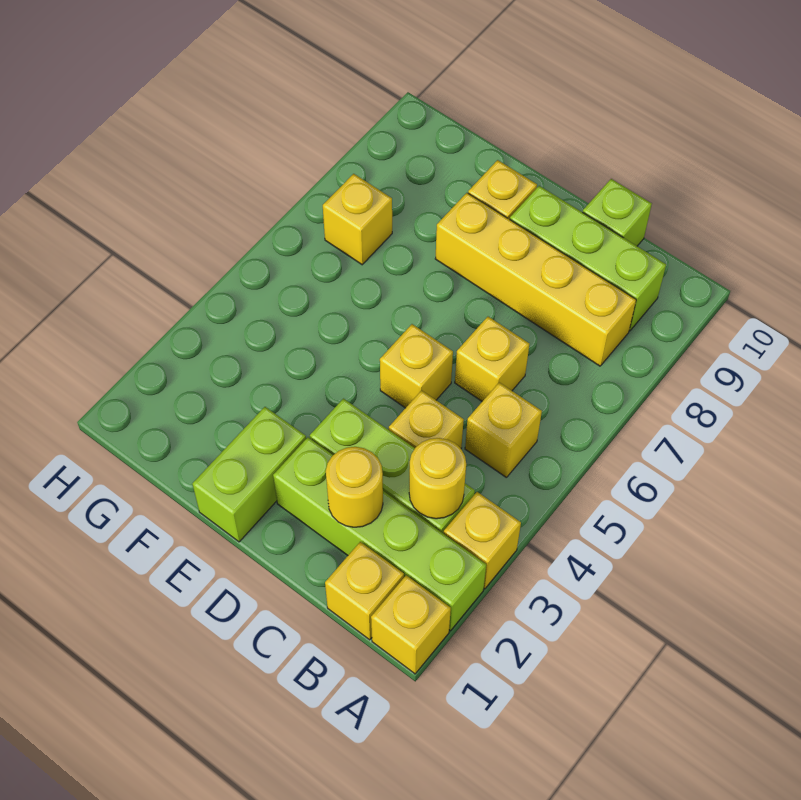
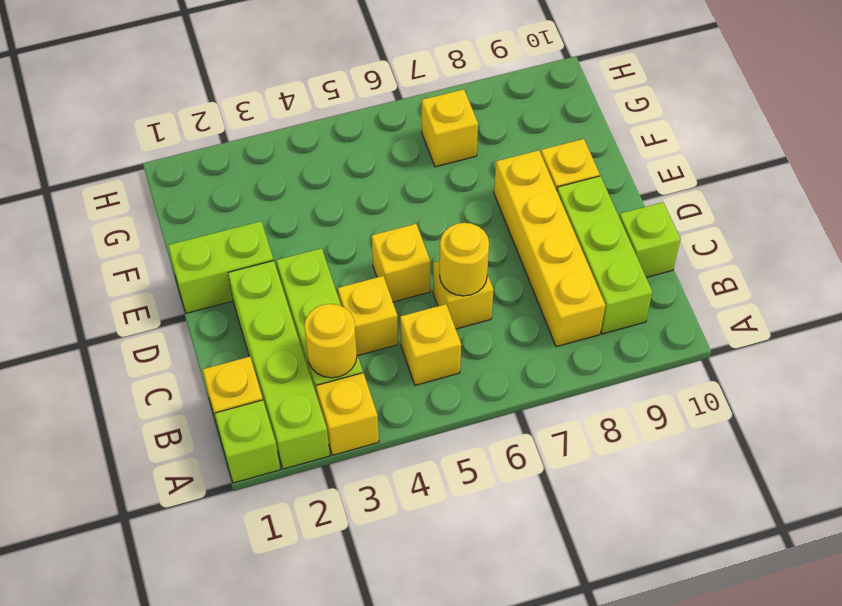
yellow 1x1 brick [371,575,451,674] -> lime 1x1 brick [215,400,280,483]
yellow 1x1 round brick [326,447,383,527] -> yellow 1x1 round brick moved to [440,223,489,296]

